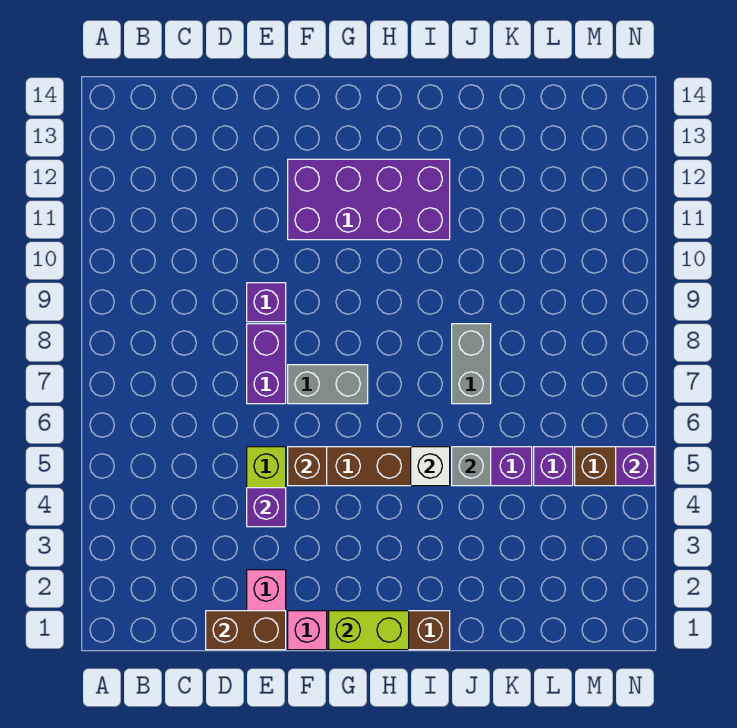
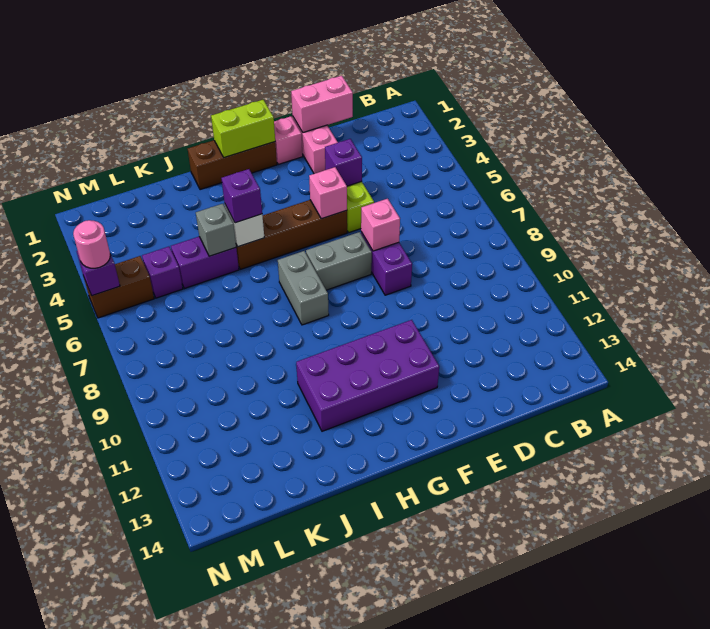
brown 1x2 brick [206,611,286,650] -> pink 1x2 brick [291,76,353,132]
none -> pink 1x1 brick [361,199,400,251]
purple 1x1 brick [247,283,286,322] -> purple 1x1 brick moved to [221,169,262,223]
brown 1x1 brick [288,447,327,486] -> pink 1x1 brick [309,167,347,219]
grey 1x2 brick [452,324,491,404] -> grey 1x2 brick moved to [278,251,329,325]
none -> pink 1x1 round brick [73,220,110,268]

